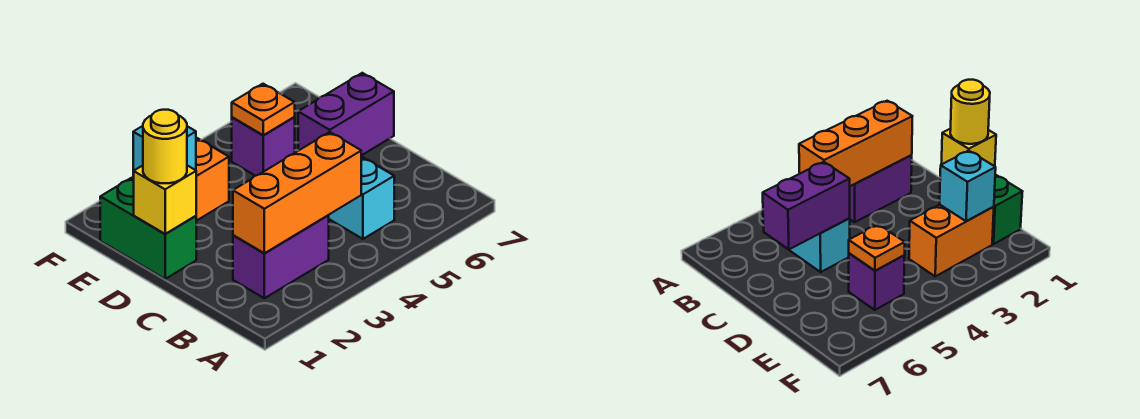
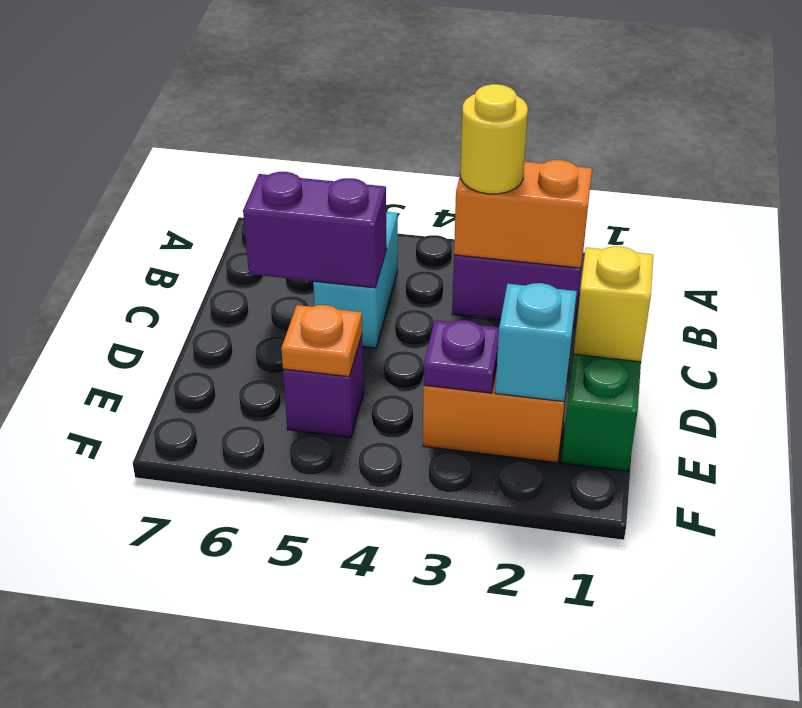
orange 1x3 brick [233,132,361,253] -> orange 1x2 brick [454,160,592,268]
yellow 1x1 round brick [143,110,187,183] -> yellow 1x1 round brick moved to [460,84,528,194]
none -> purple 1x1 plate [424,320,499,393]

